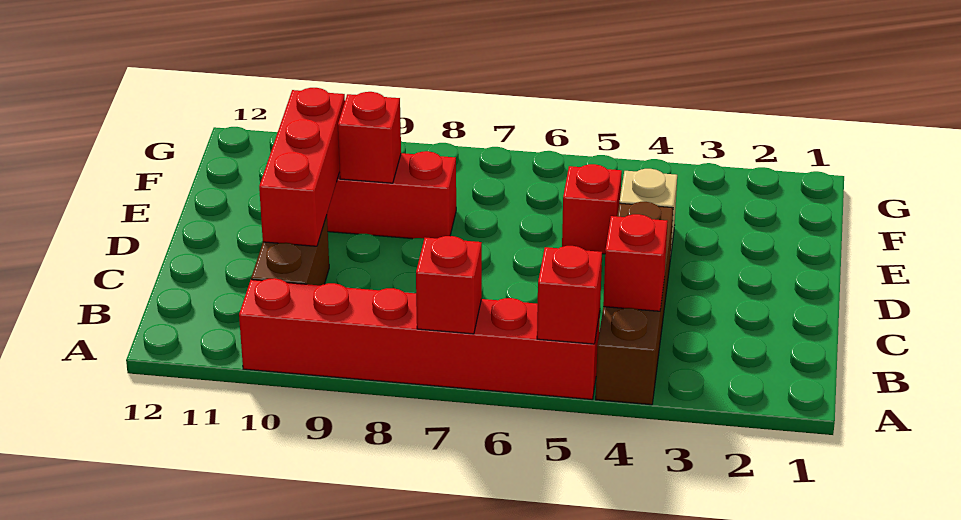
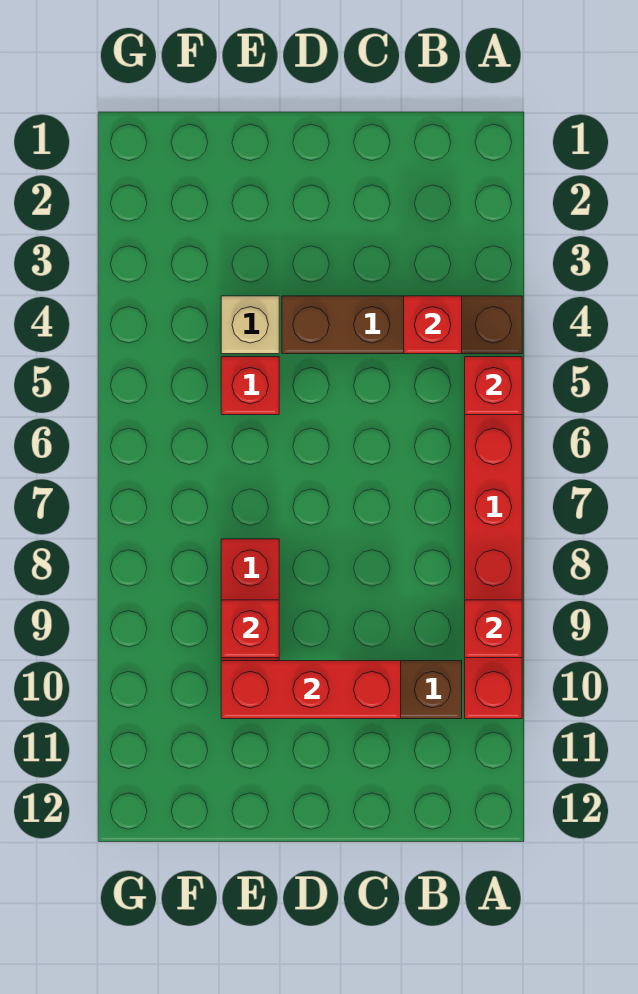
red 1x1 brick [416,236,482,334] -> red 1x1 brick moved to [465,600,522,658]

